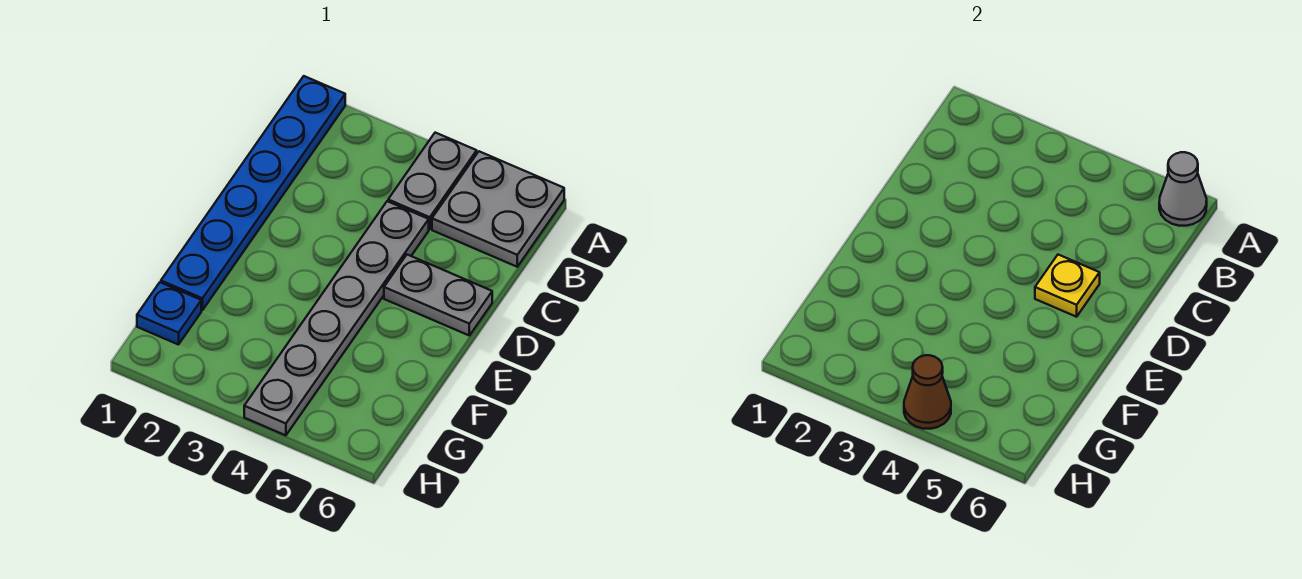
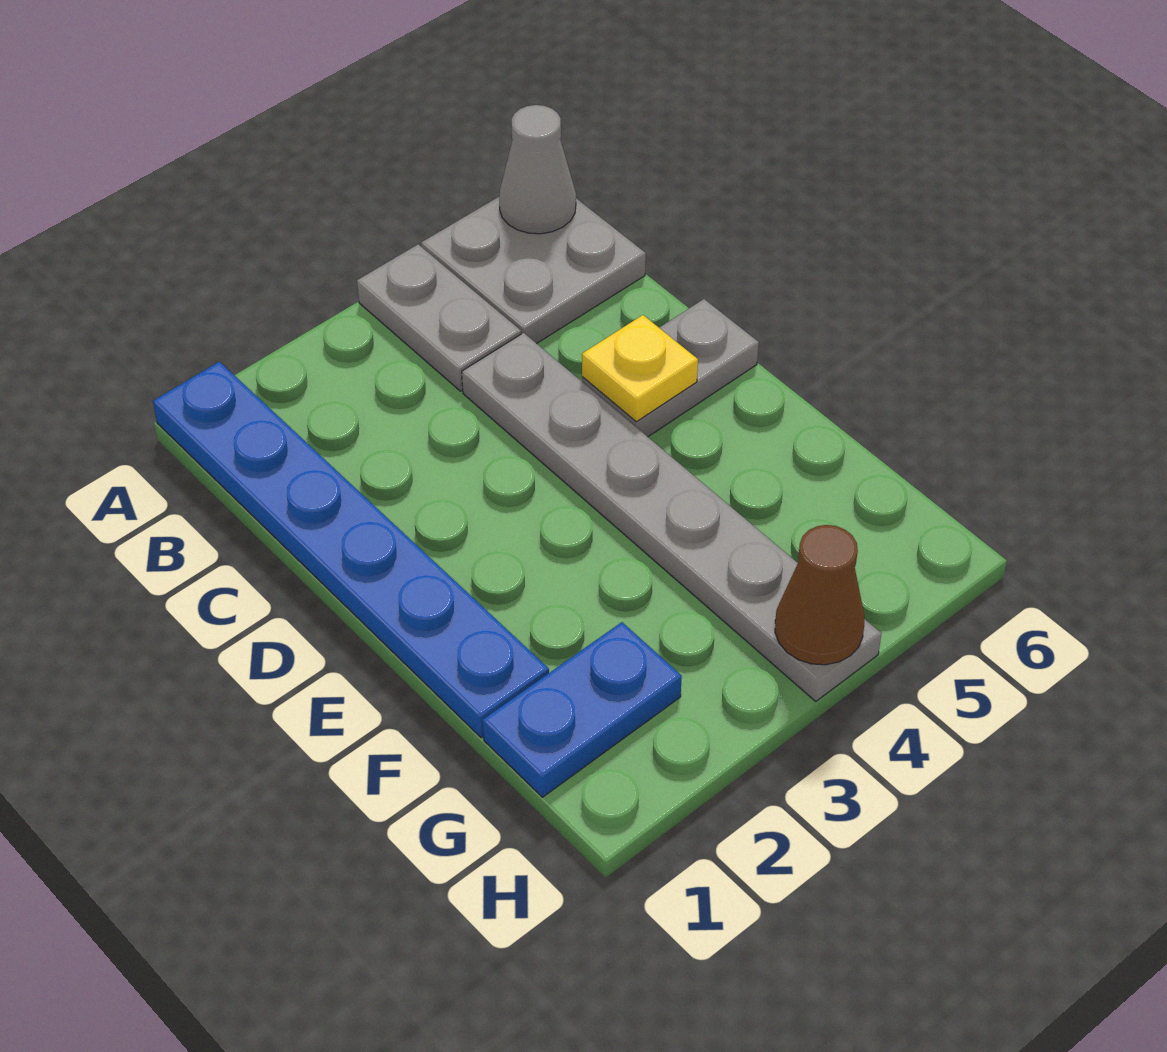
blue 1x1 plate [137,282,201,345] -> blue 1x2 plate [483,622,682,797]

